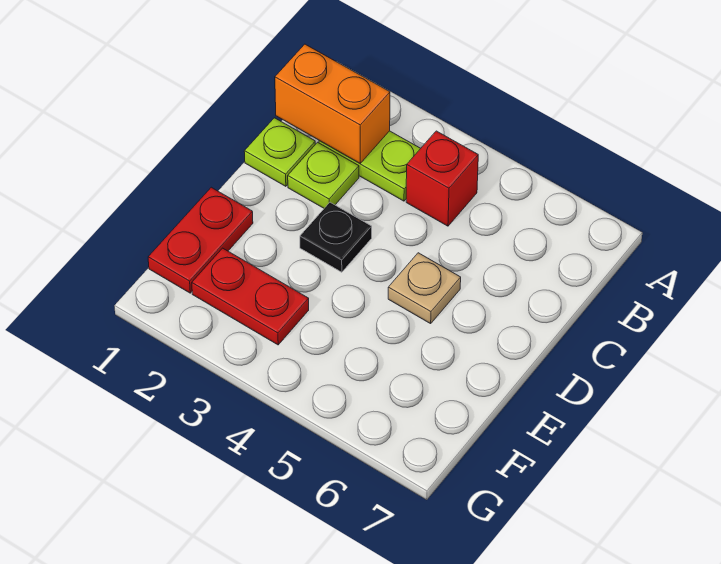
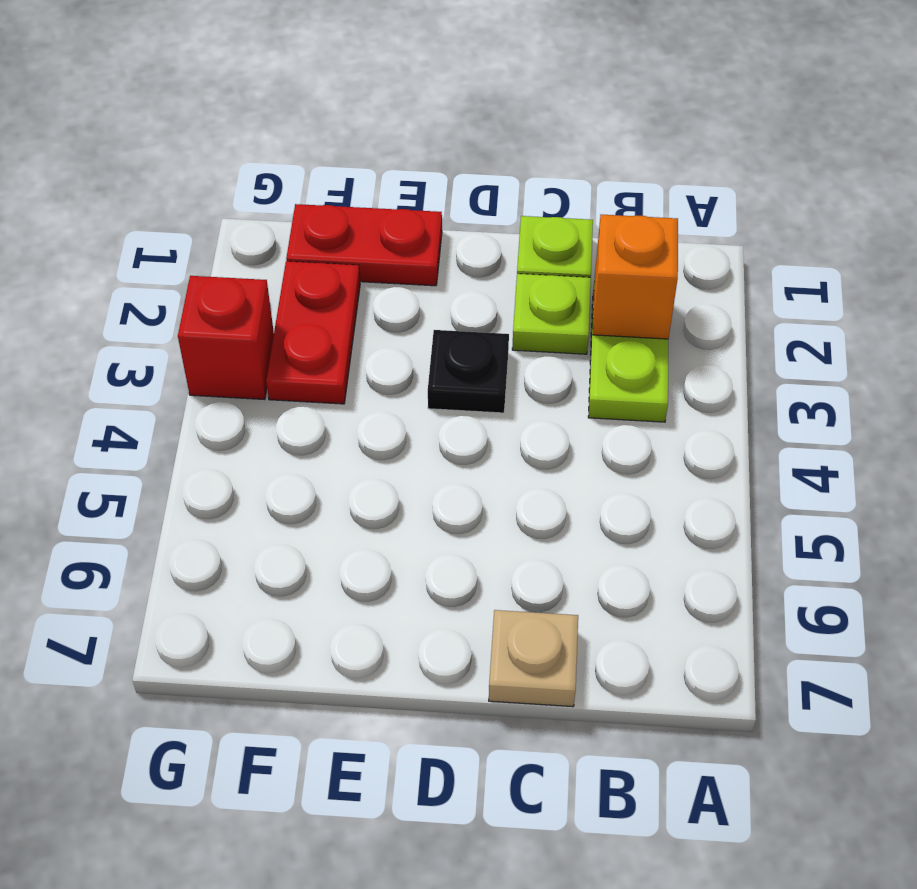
orange 1x2 brick [275,44,390,163] -> orange 1x1 brick [593,214,678,339]
red 1x1 brick [406,131,478,226] -> red 1x1 brick moved to [178,276,274,400]
tan 1x1 plate [388,253,461,324] -> tan 1x1 plate moved to [489,610,578,707]

